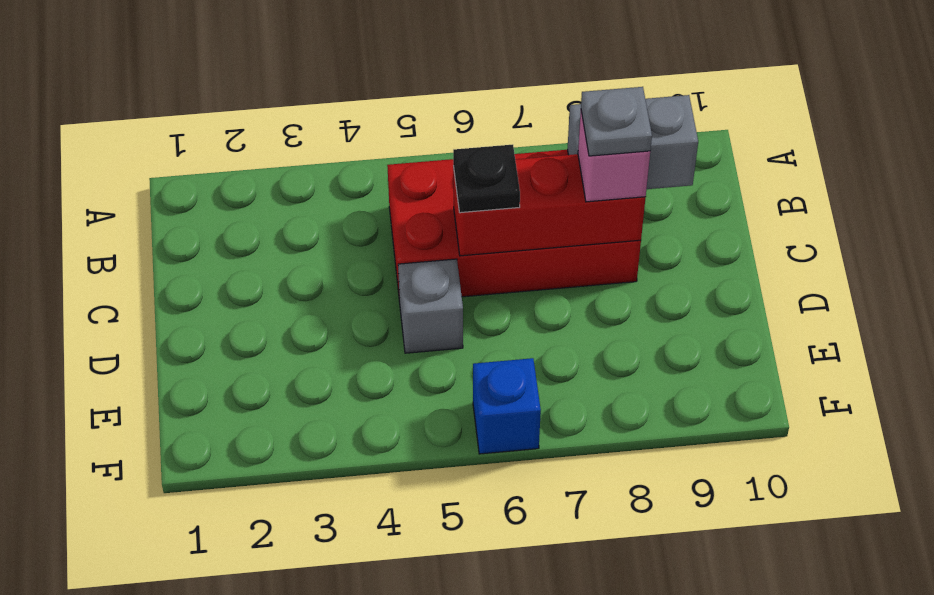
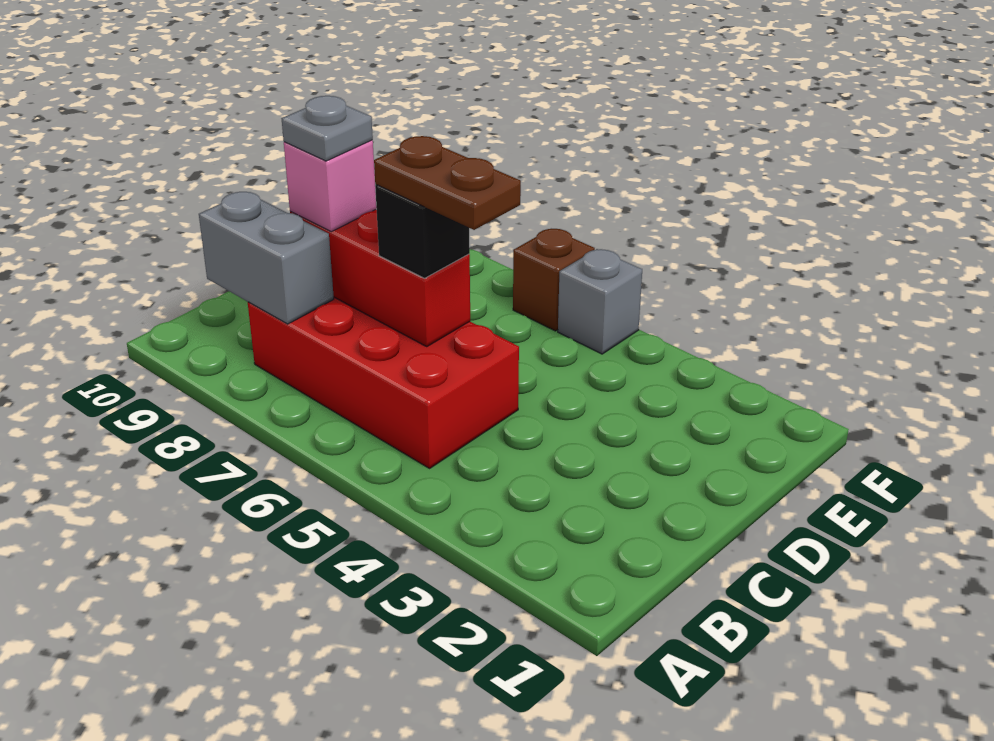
none -> brown 1x2 plate [374,136,521,230]
black 1x1 plate [453,145,520,213] -> black 1x1 brick [375,185,470,278]
grey 1x1 brick [398,259,463,353] -> grey 1x1 brick moved to [558,249,642,354]
blue 1x1 brick [473,358,541,454] -> brown 1x1 brick [513,229,595,331]

